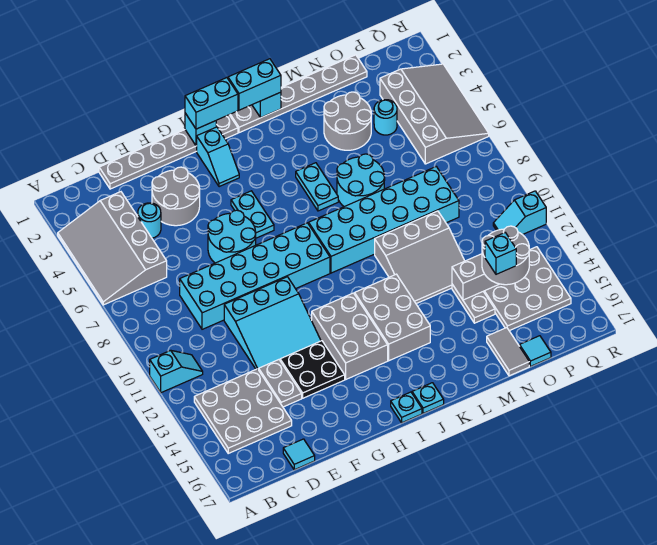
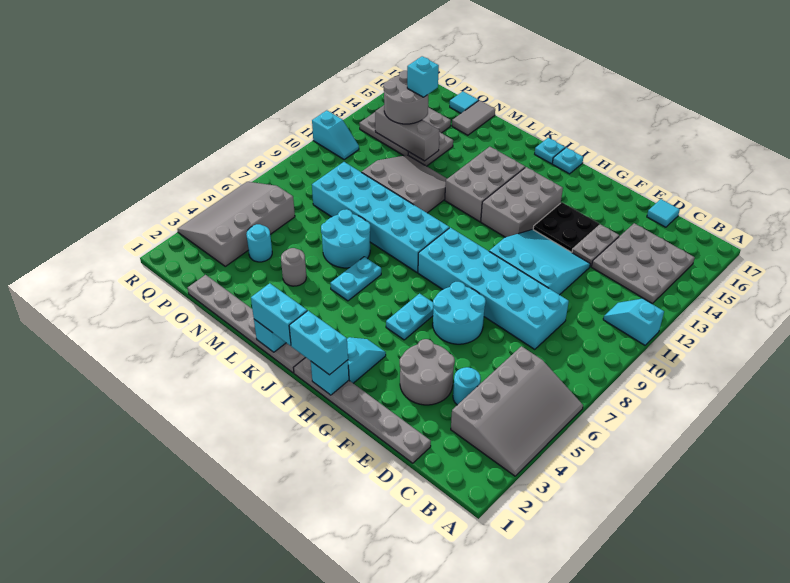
grey 2x2 round brick [324,92,371,150] -> grey 1x1 round brick [281,248,306,286]

